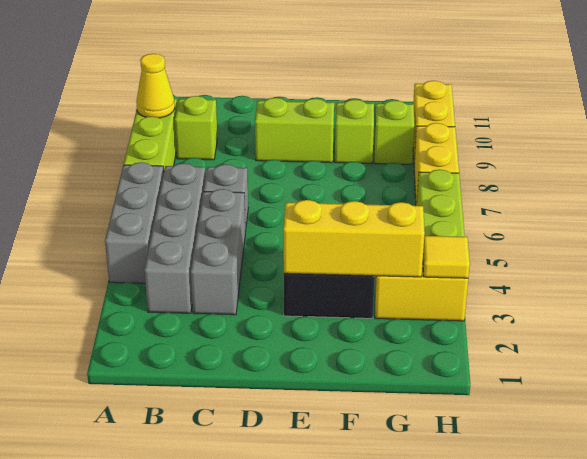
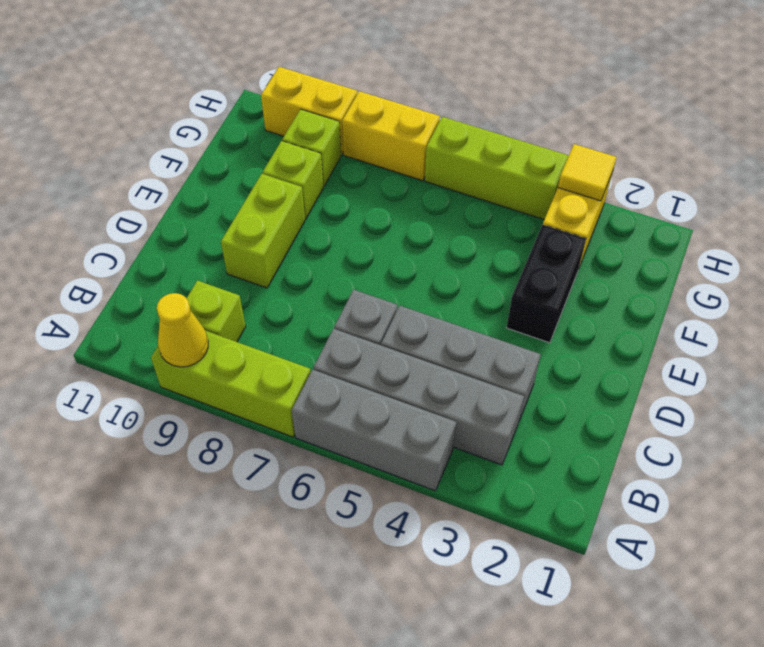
yellow 1x3 brick [283,200,425,277] -> none

